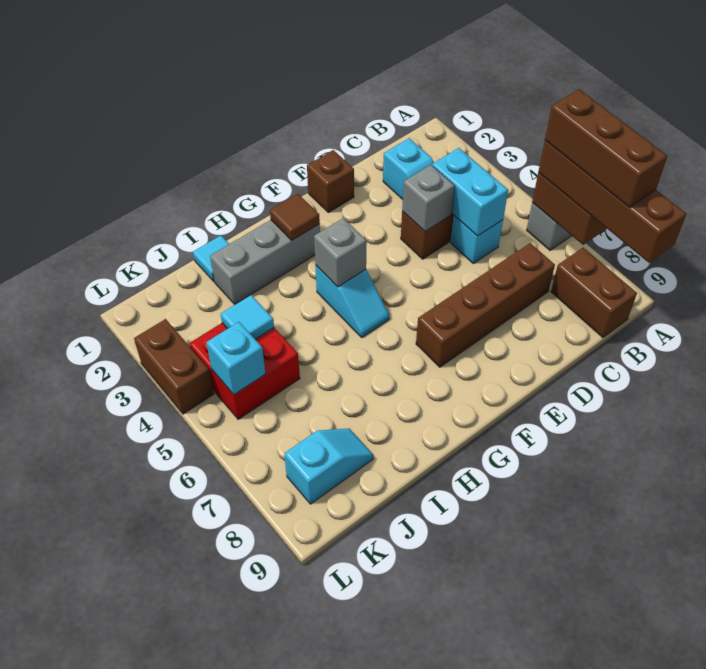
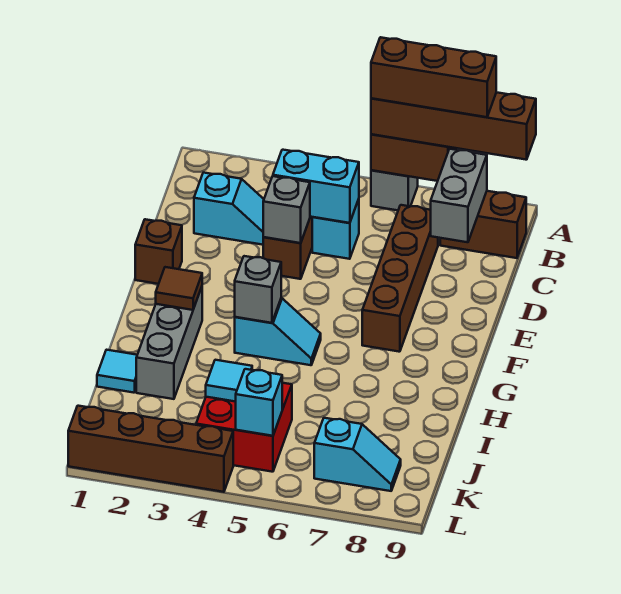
none -> grey 1x2 brick [431,149,487,242]
cyan 1x2 slope [284,428,374,504] -> cyan 1x2 slope turned to [314,418,401,491]
brown 1x2 brick [134,319,214,414] -> brown 1x4 brick [68,406,233,492]

